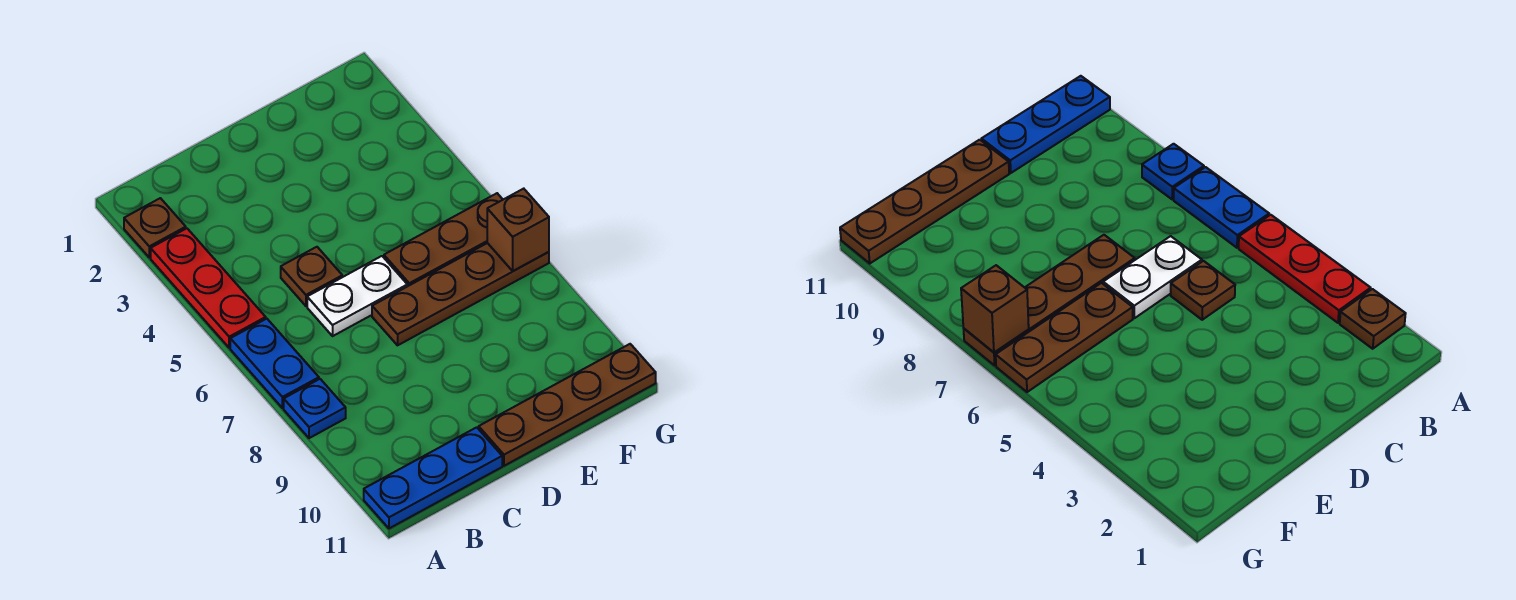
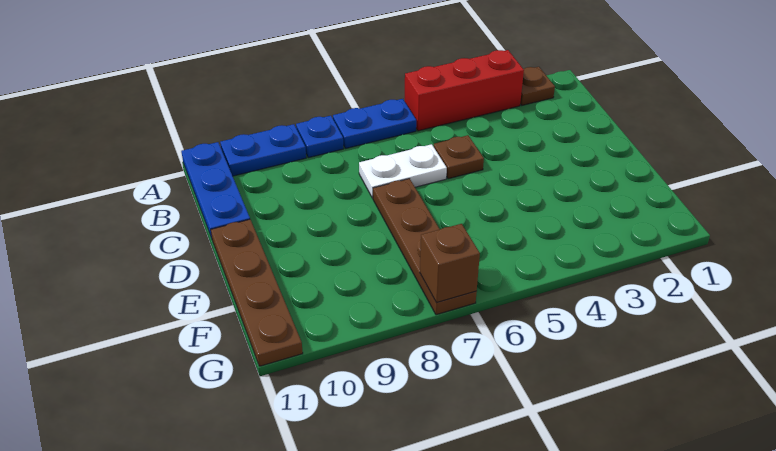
red 1x3 plate [151,228,266,348] -> red 1x3 brick [405,50,524,131]
none -> blue 1x2 plate [220,124,306,176]
white 1x2 plate [307,256,407,336] -> white 1x2 plate turned to [359,144,447,198]
brown 1x3 plate [384,193,503,286] -> none

